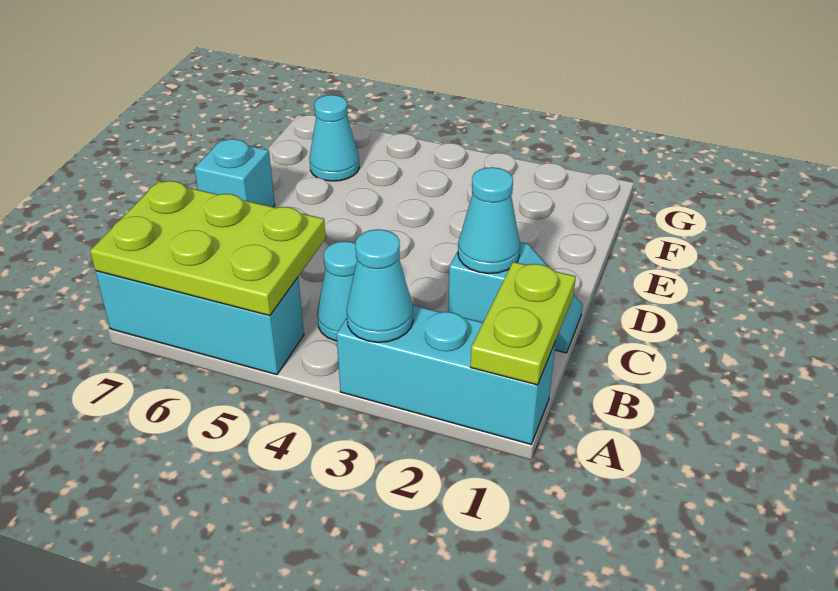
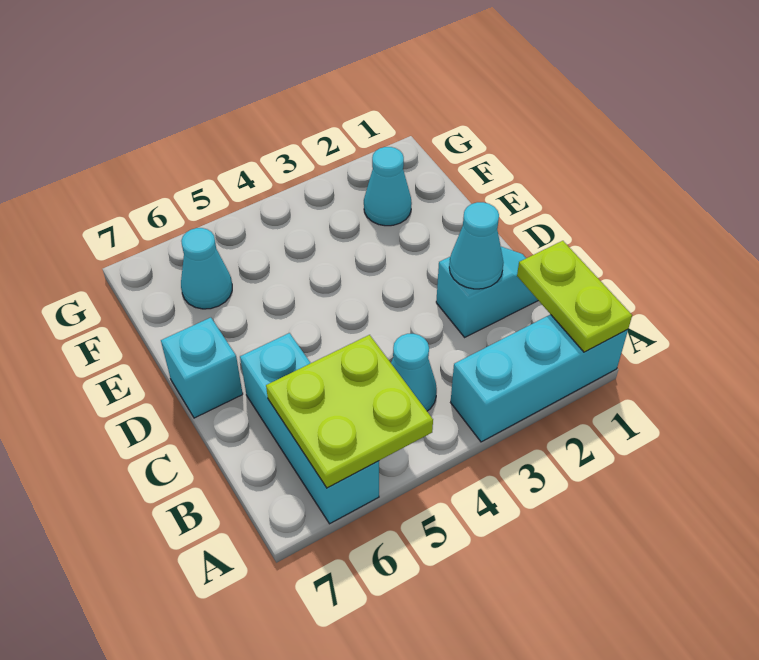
cyan 1x1 cone [347,229,413,342] -> cyan 1x1 cone moved to [364,147,412,226]
cyan 1x3 brick [95,271,304,375] -> cyan 1x3 brick turned to [240,333,379,524]
lime 2x3 plate [90,181,326,316] -> lime 2x2 plate [266,335,433,488]

